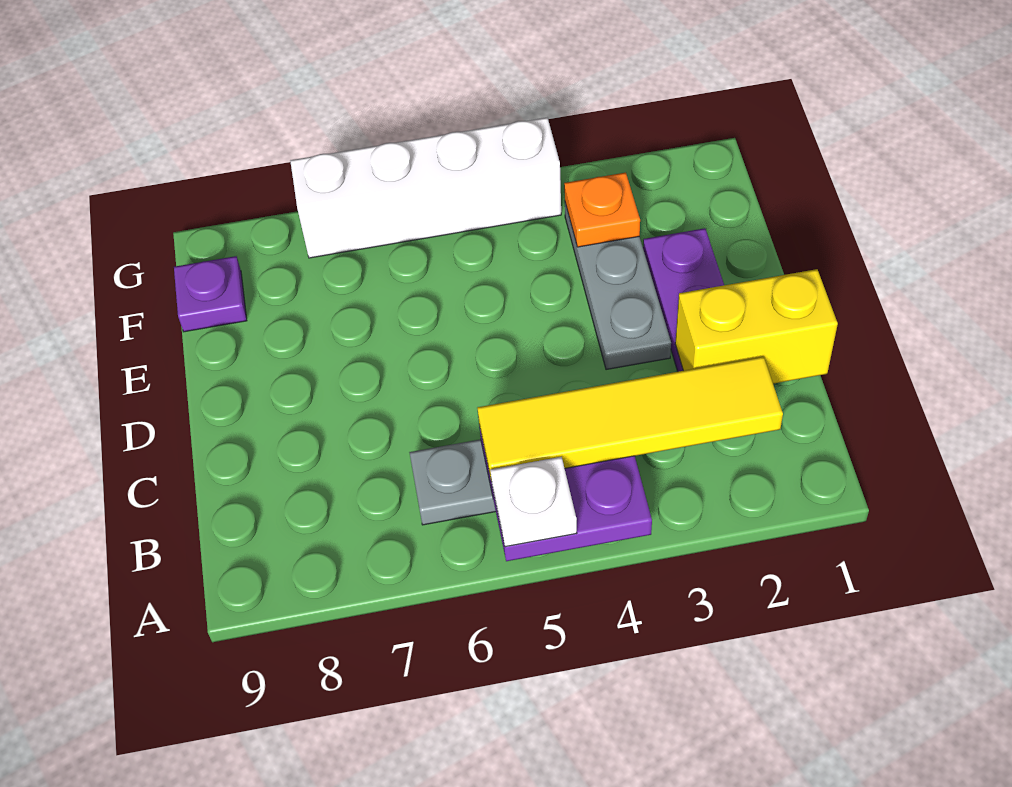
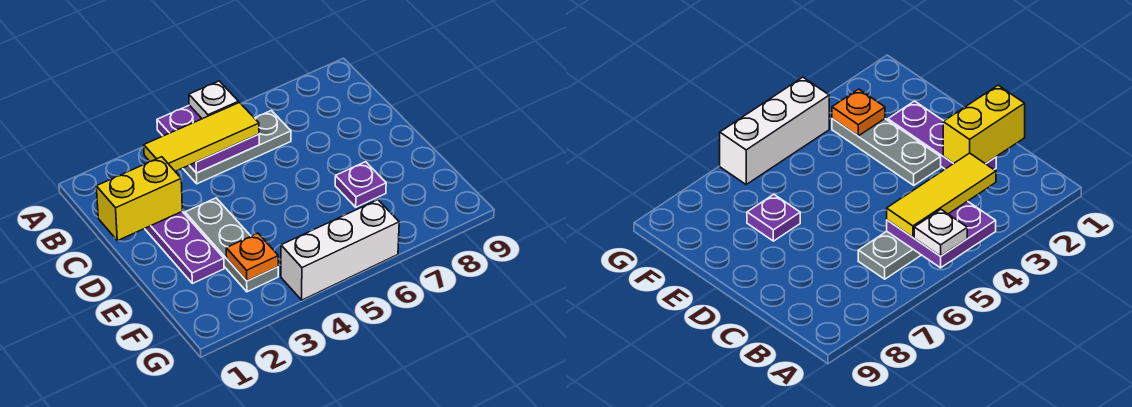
yellow 1x4 tile [477,357,783,479] -> yellow 1x3 tile [144,103,259,171]
purple 1x1 plate [174,256,247,332] -> purple 1x1 plate moved to [335,162,386,207]
white 1x4 brick [290,118,561,258] -> white 1x3 brick [281,200,399,300]

